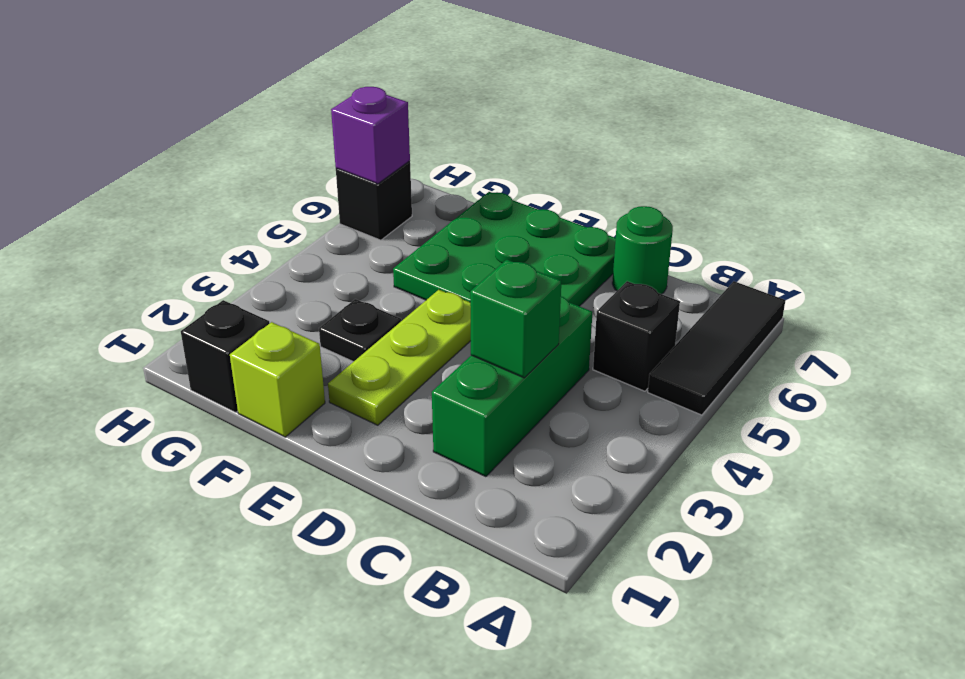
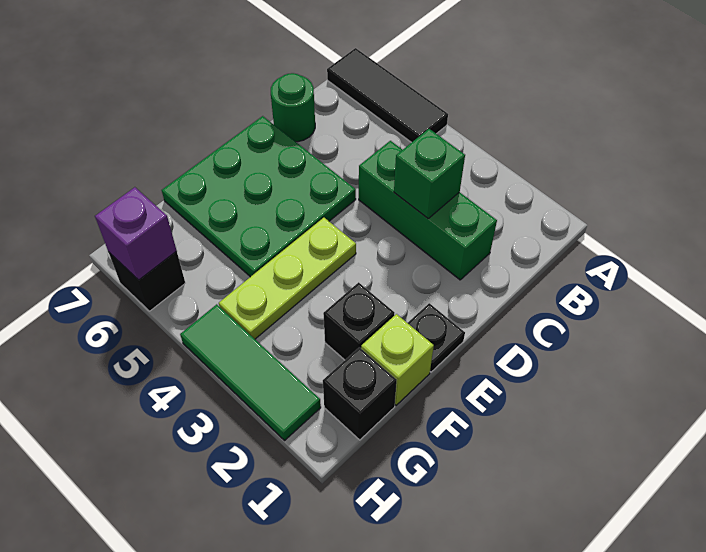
black 1x1 brick [593,281,680,391] -> black 1x1 brick moved to [323,282,394,360]
lime 1x3 plate [328,290,471,425] -> lime 1x3 plate turned to [219,218,356,339]
black 1x1 plate [319,299,401,362] -> black 1x1 plate moved to [408,303,465,372]
none -> green 1x3 tile [180,304,321,440]

